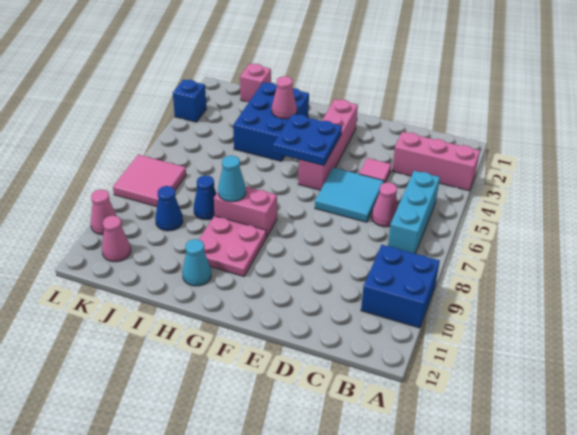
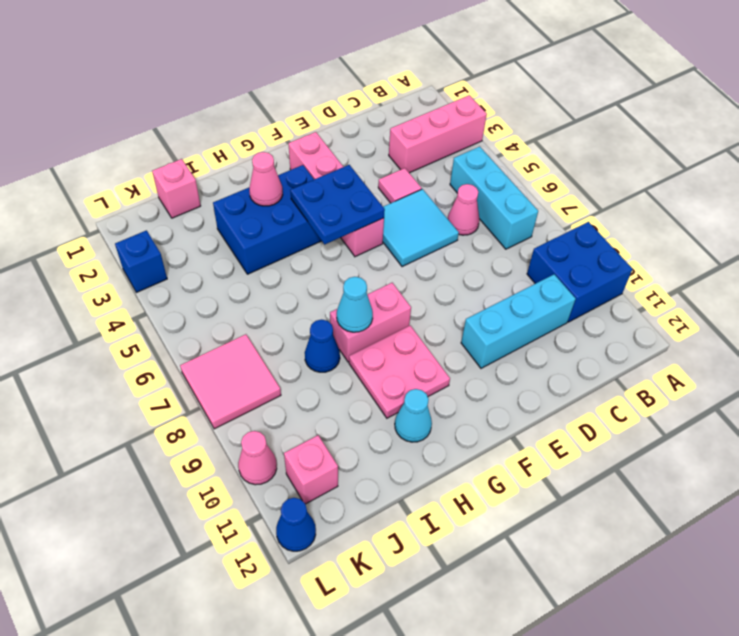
none -> cyan 1x3 brick [461,274,576,368]
blue 2x3 brick [233,82,309,161] -> blue 2x3 brick turned to [213,165,321,274]
blue 1x1 cone [155,186,183,231] -> blue 1x1 cone moved to [276,498,316,551]
pink 1x1 cone [102,216,131,262] -> pink 1x1 brick [284,435,338,504]

